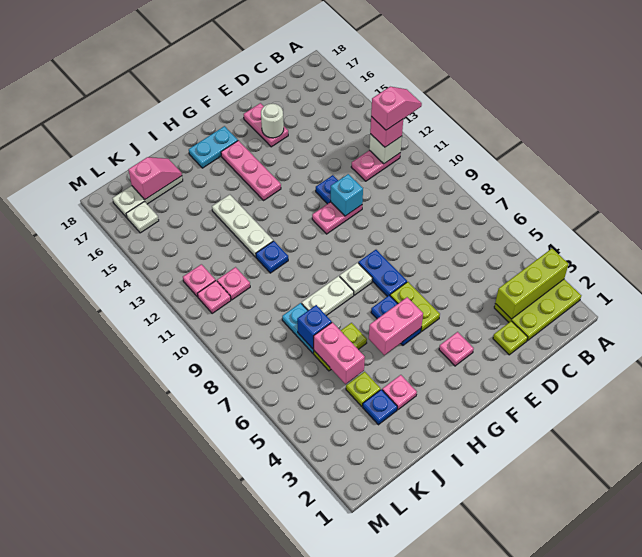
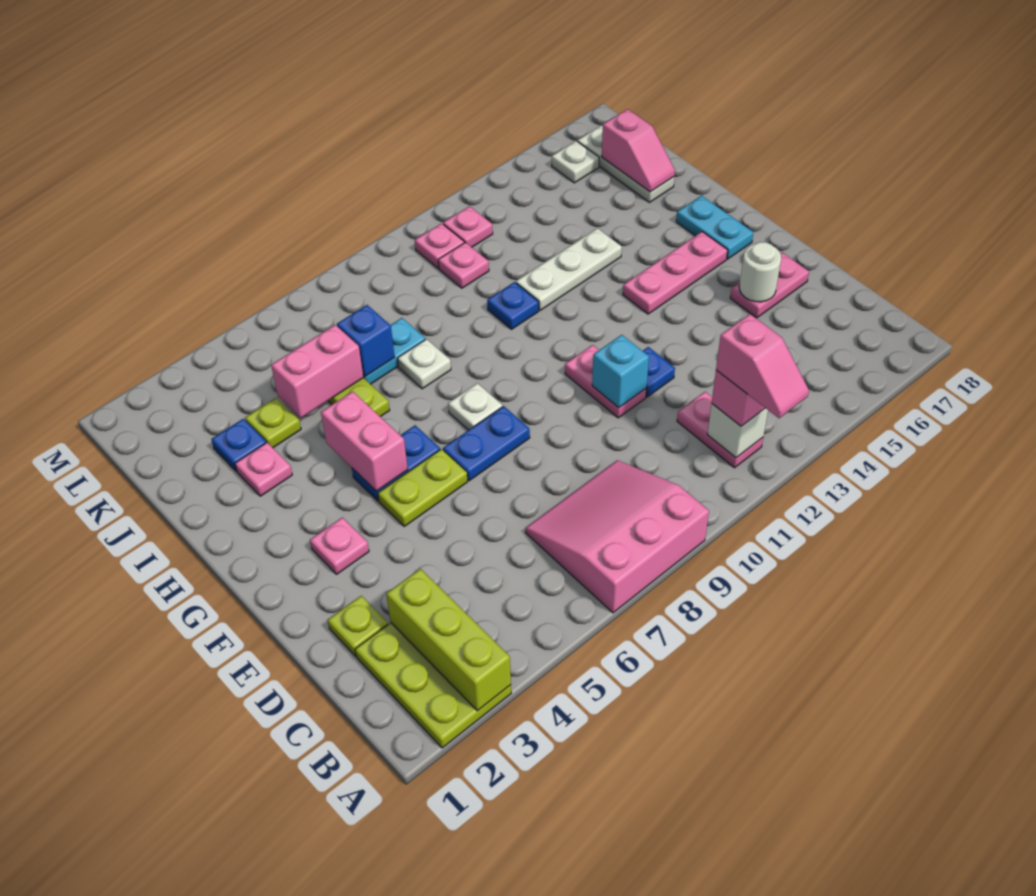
none -> pink 3x3 slope [526,460,709,613]
white 1x2 plate [302,276,354,316] -> white 1x1 plate [397,339,451,389]

